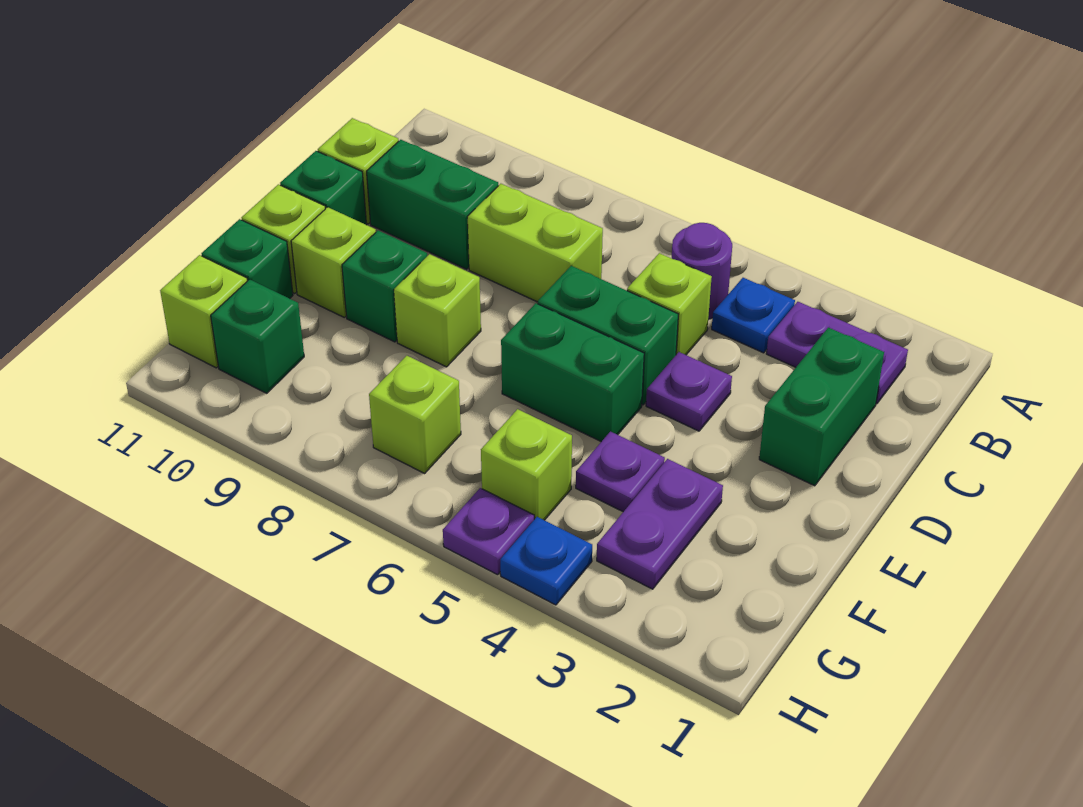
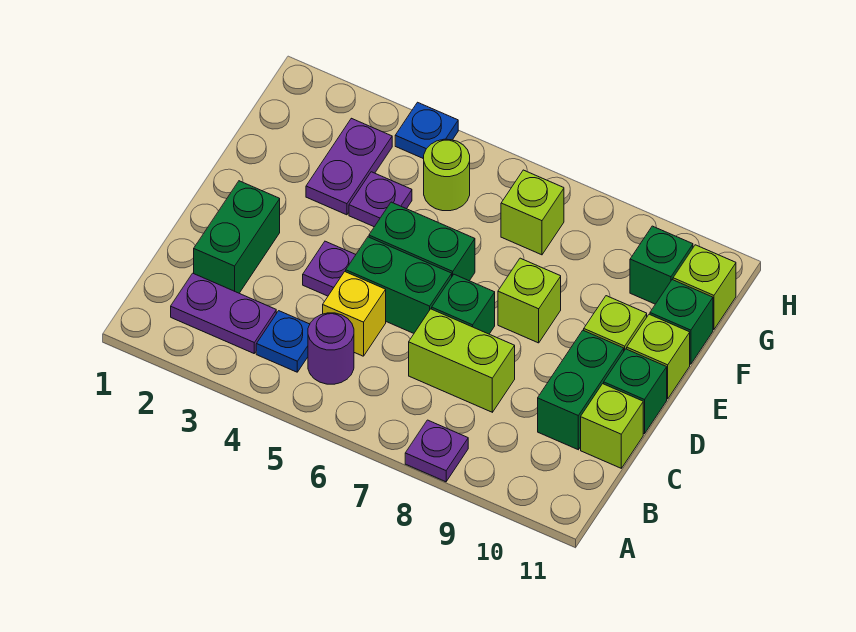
lime 1x1 brick [627,253,712,355] -> yellow 1x1 brick [323,272,386,356]
green 1x2 brick [367,140,498,269] -> green 1x2 brick turned to [538,330,624,450]
green 1x1 brick [342,231,427,342] -> green 1x1 brick moved to [432,274,495,334]
lime 1x1 brick [481,409,572,520] -> lime 1x1 round brick [424,139,470,211]
purple 1x1 plate [443,488,534,575] -> purple 1x1 plate moved to [405,420,468,482]

